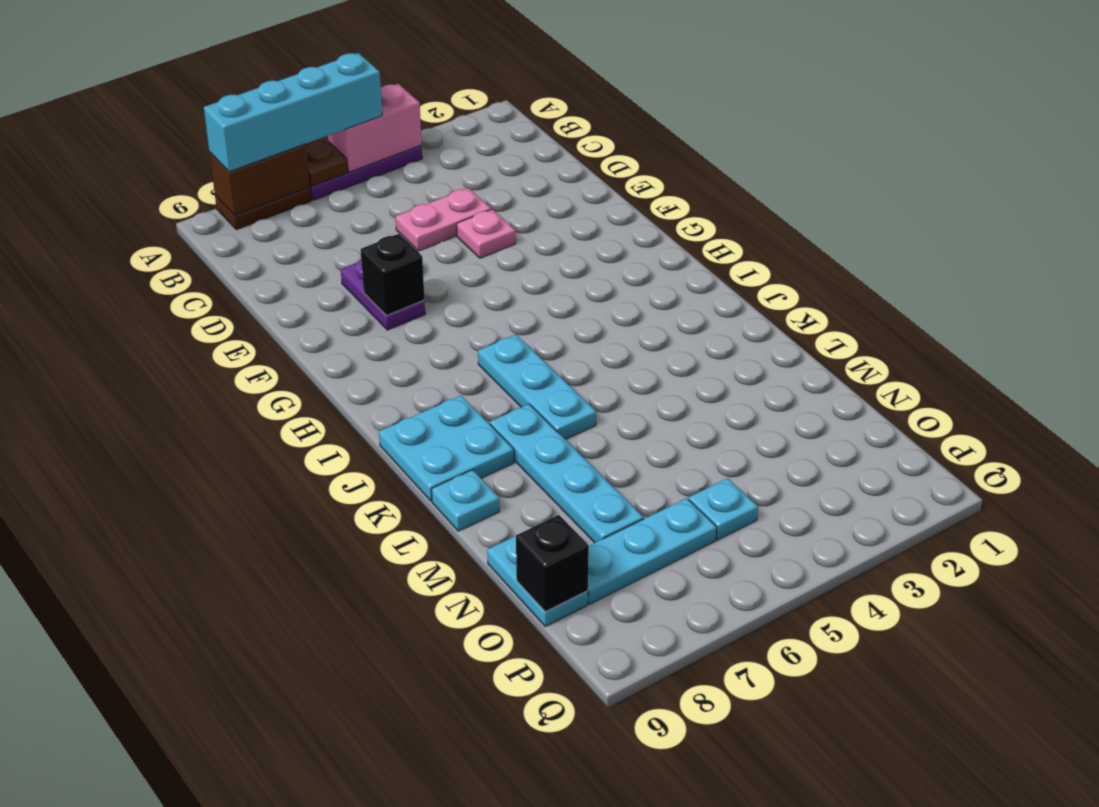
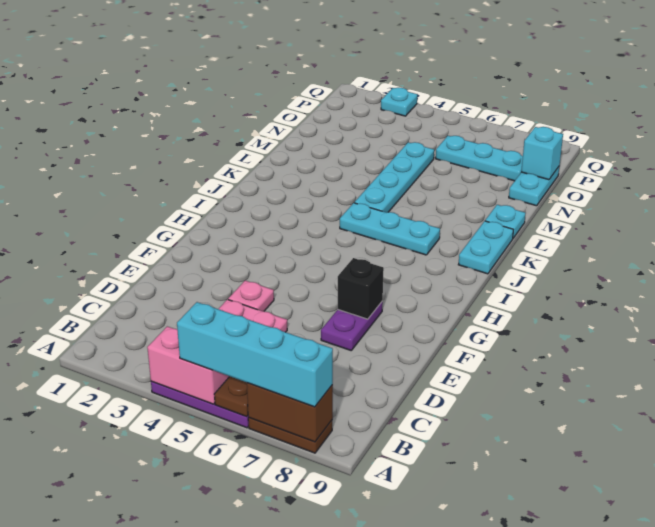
cyan 1x3 plate [478,334,596,440] -> cyan 1x3 plate turned to [340,203,440,255]
cyan 2x2 plate [379,396,514,501] -> cyan 1x2 plate [458,221,513,274]
cyan 1x4 plate [490,404,644,543] -> cyan 1x4 plate moved to [354,142,434,213]
cyan 1x1 plate [689,478,758,540] -> cyan 1x1 plate moved to [381,88,417,116]
black 1x1 brick [516,515,589,612] -> cyan 1x1 brick [521,127,563,180]

